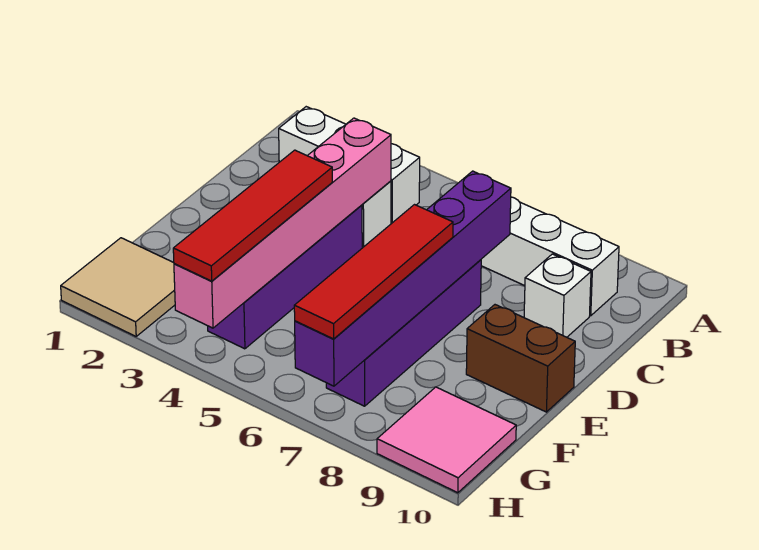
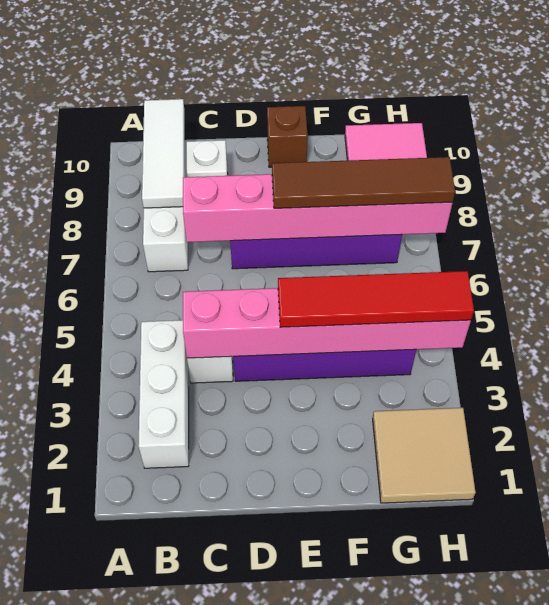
none -> white 1x3 tile [142,99,184,208]
purple 1x6 brick [295,171,511,386] -> pink 1x6 brick [183,174,453,242]
red 1x4 tile [294,205,453,339] -> brown 1x4 tile [272,157,455,208]
brown 1x2 brick [466,305,575,412] -> brown 1x1 brick [267,106,308,167]

